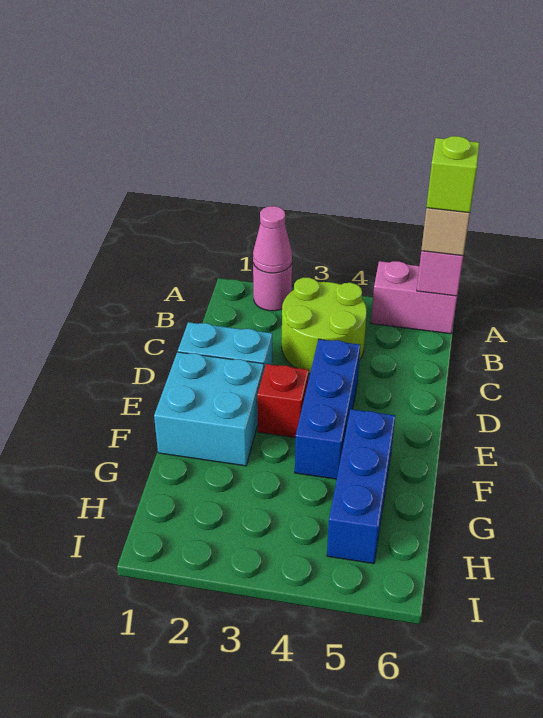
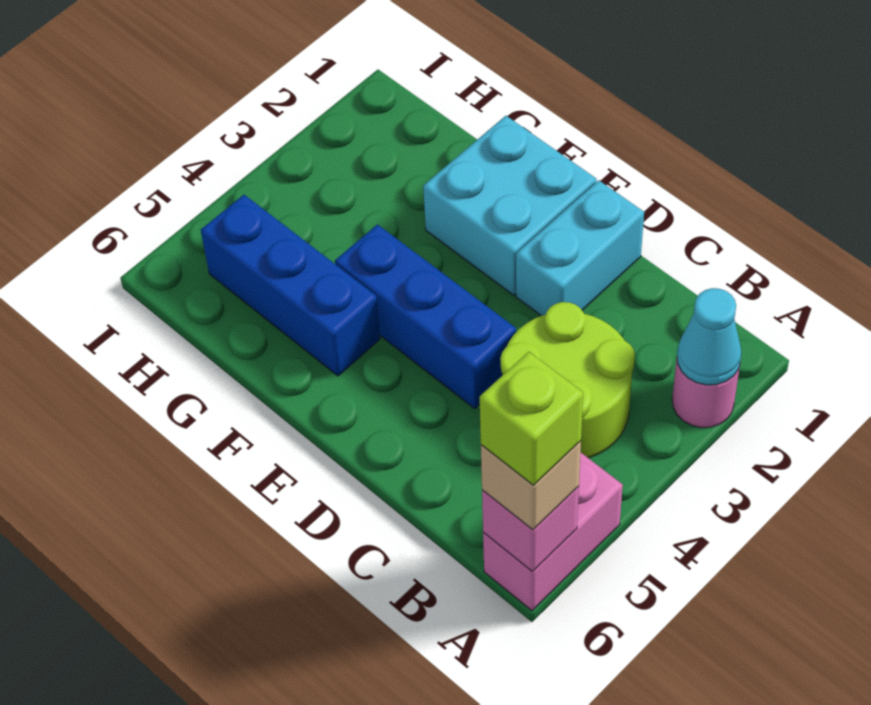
pink 1x1 cone [253,206,292,273] -> cyan 1x1 cone [677,288,741,385]
red 1x1 brick [257,364,309,438] -> none

